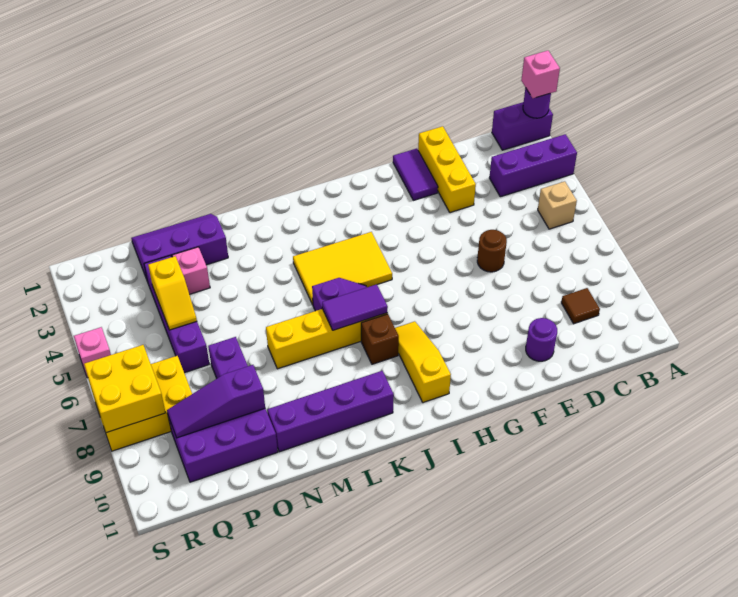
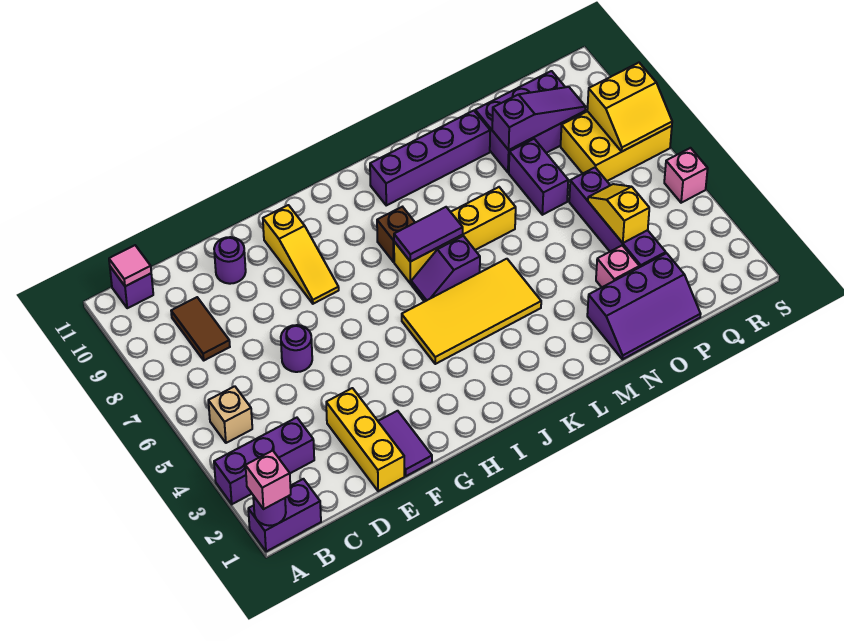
none -> purple 1x1 brick [110,267,153,308]
none -> pink 1x1 tile [109,245,151,286]
brown 1x1 tile [561,288,600,324] -> brown 1x2 tile [171,297,230,360]
brown 1x1 round brick [477,230,507,272] -> purple 1x1 round brick [281,325,312,372]
yellow 2x3 tile [293,232,392,305] -> yellow 2x4 tile [402,259,541,364]
yellow 1x3 slope [395,321,451,403] -> yellow 1x3 slope moved to [263,205,339,304]
yellow 2x2 brick [84,345,166,433] -> yellow 2x2 slope [587,63,672,151]

